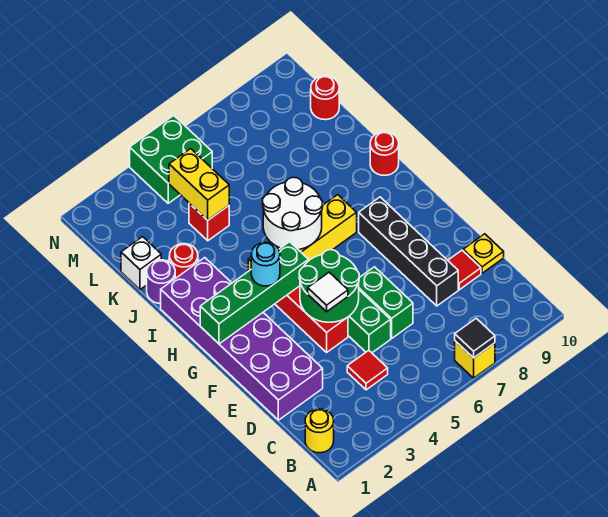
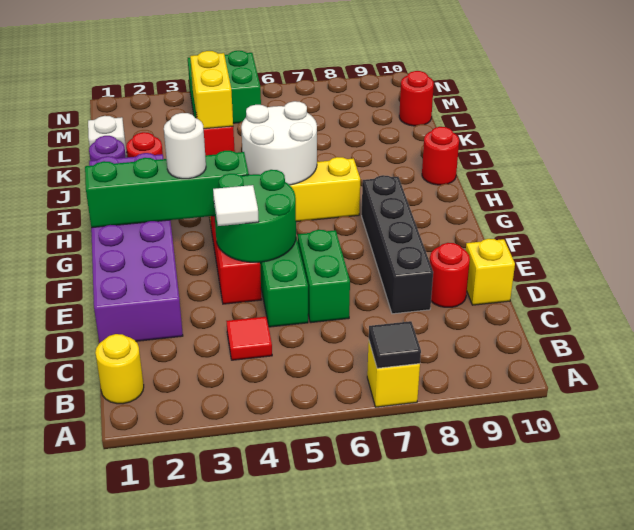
red 1x1 tile [448,250,481,290] -> red 1x1 round brick [430,243,470,307]
yellow 1x1 plate [463,234,504,273] -> yellow 1x1 brick [466,239,515,305]
cyan 1x1 round brick [251,242,280,286] -> white 1x1 round brick [164,113,206,179]

